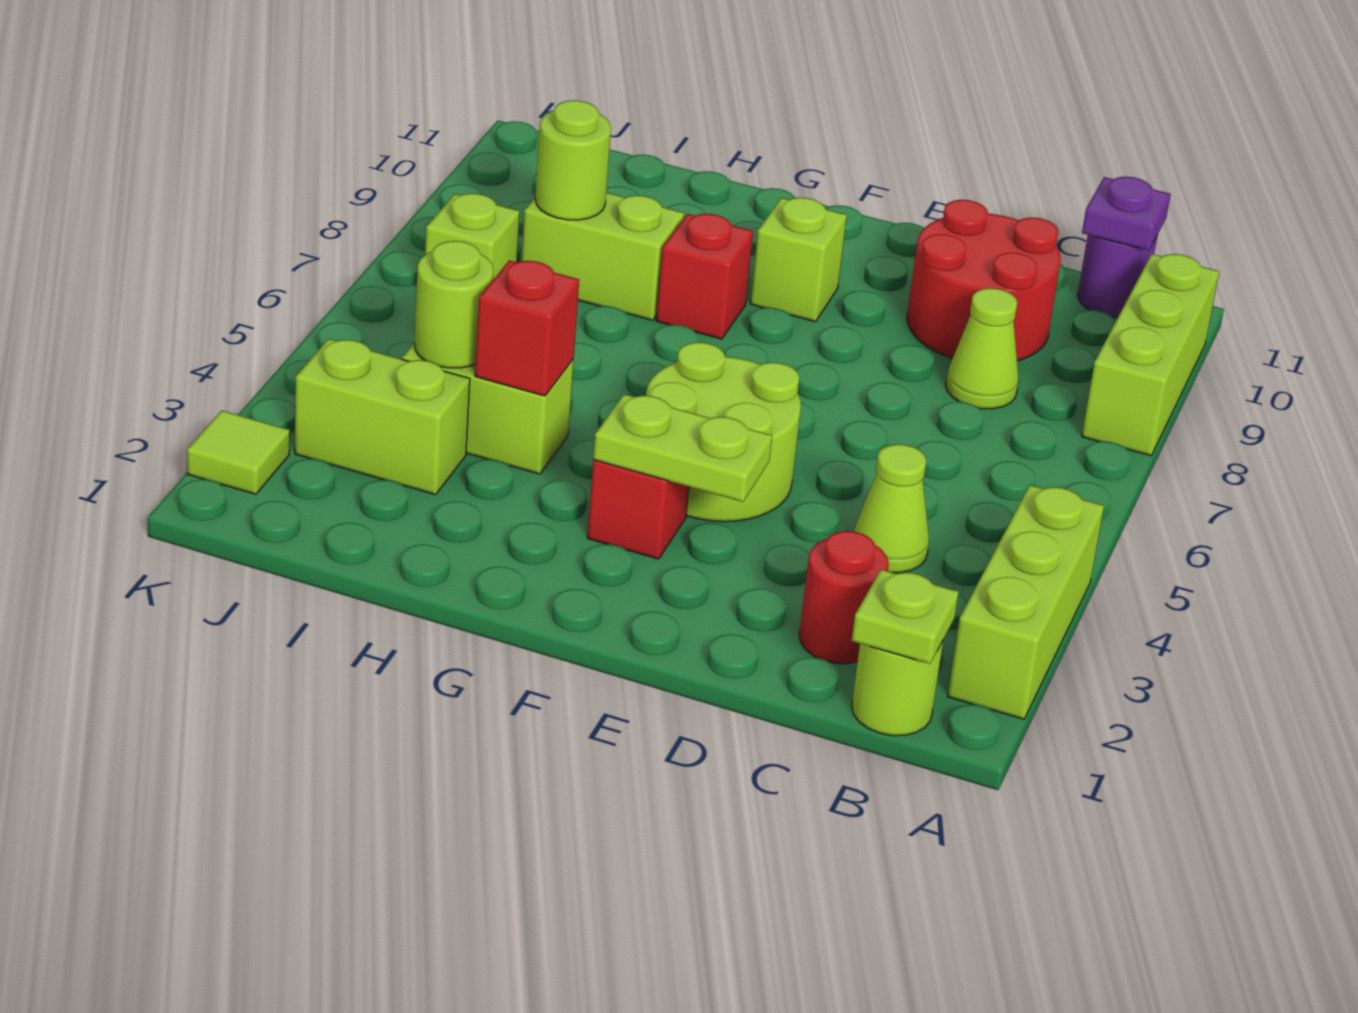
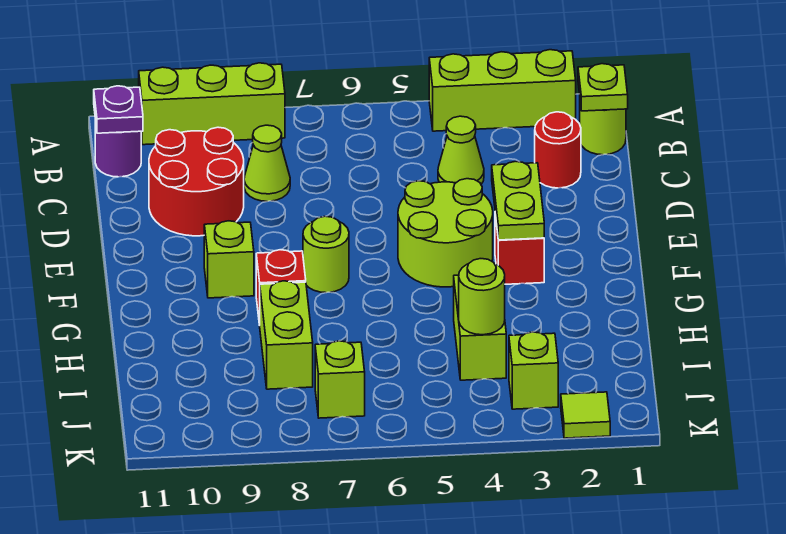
red 1x1 brick [475,260,579,396] -> none
lime 1x2 brick [295,339,470,495] -> lime 1x1 brick [509,332,558,409]
lime 1x1 round brick [535,100,611,220] -> lime 1x1 round brick moved to [303,216,349,293]

